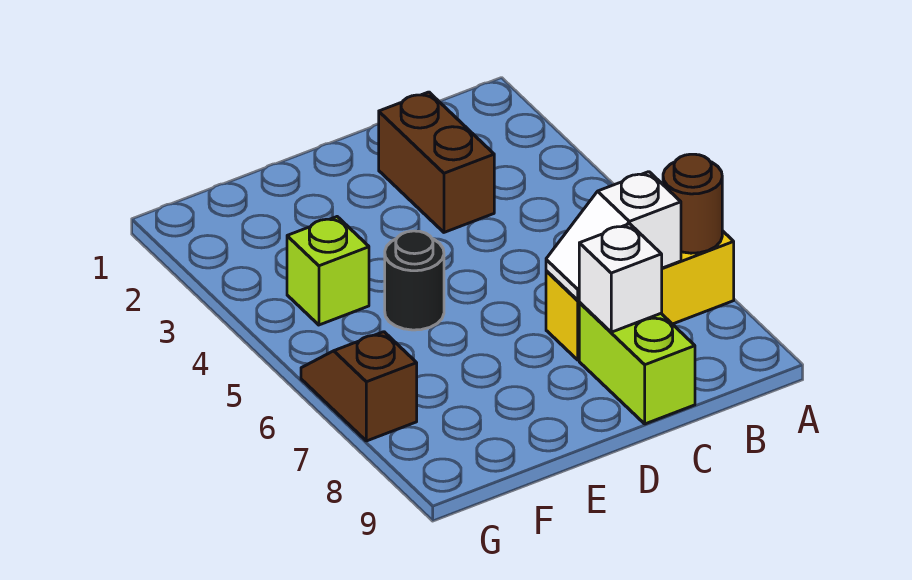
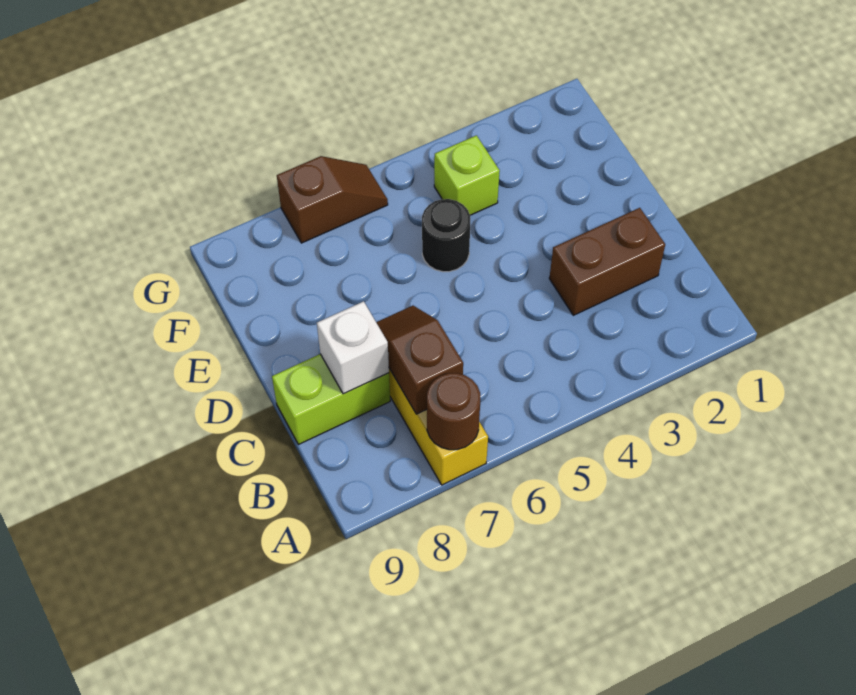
white 1x2 slope [546,172,681,300] -> brown 1x2 slope [376,306,463,414]

